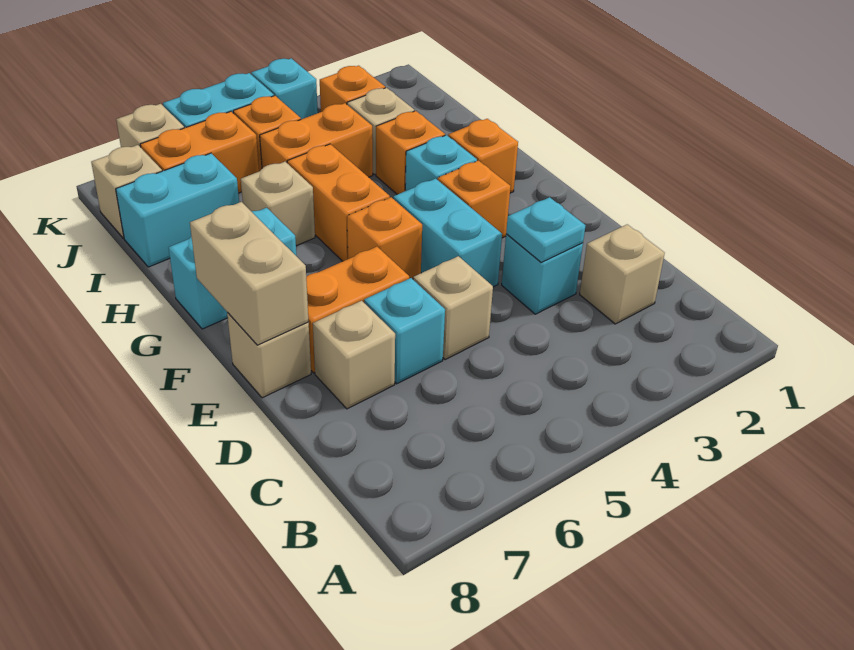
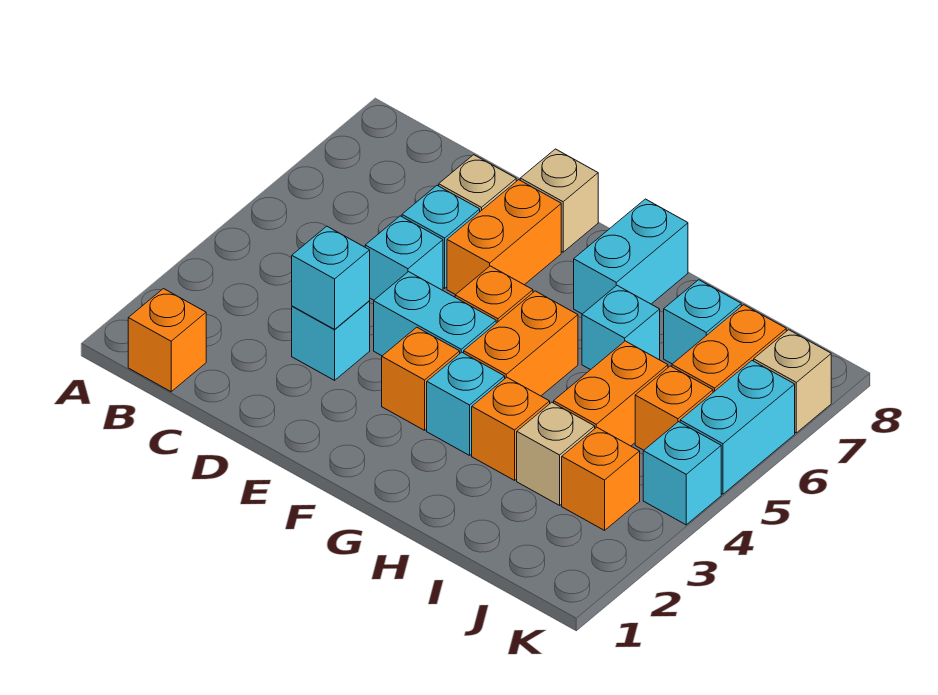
tan 1x1 brick [580,224,665,324] -> none
cyan 1x1 plate [506,197,586,262] -> cyan 1x1 brick [292,226,370,329]
tan 1x1 brick [413,256,493,360] -> cyan 1x1 brick [365,216,443,300]
tan 1x2 brick [190,202,309,345] -> none
orange 1x1 brick [448,119,518,193] -> orange 1x1 brick moved to [128,289,206,392]
orange 1x2 brick [287,144,390,261] -> orange 1x2 brick turned to [464,291,578,396]
tan 1x1 brick [241,162,315,246] -> cyan 1x1 brick [582,285,660,370]
cyan 1x2 brick [116,153,239,267] -> cyan 1x1 brick [664,280,741,364]
tan 1x1 brick [91,145,162,238] -> none

